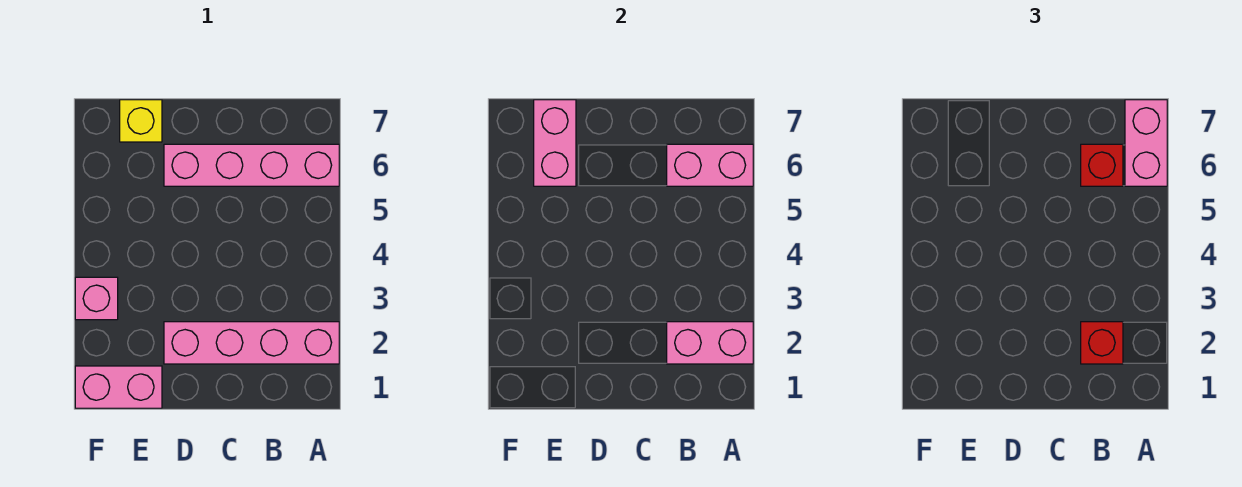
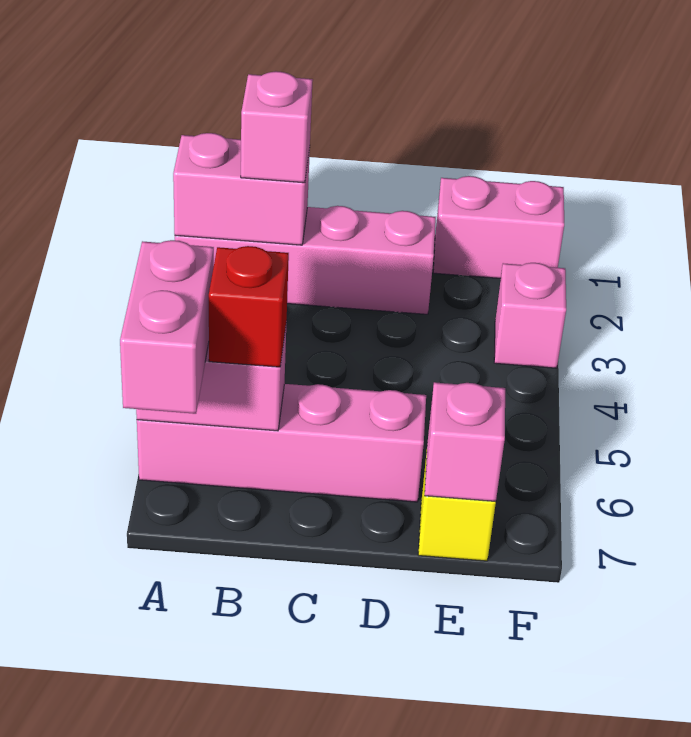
red 1x1 brick [1081,322,1123,364] -> pink 1x1 brick [241,71,313,183]
pink 1x2 brick [534,100,576,186] -> pink 1x1 brick [425,382,505,502]

